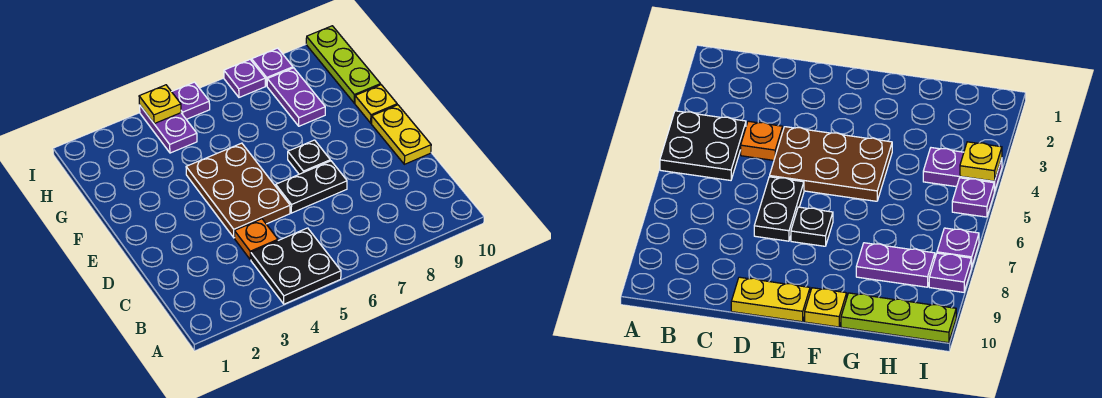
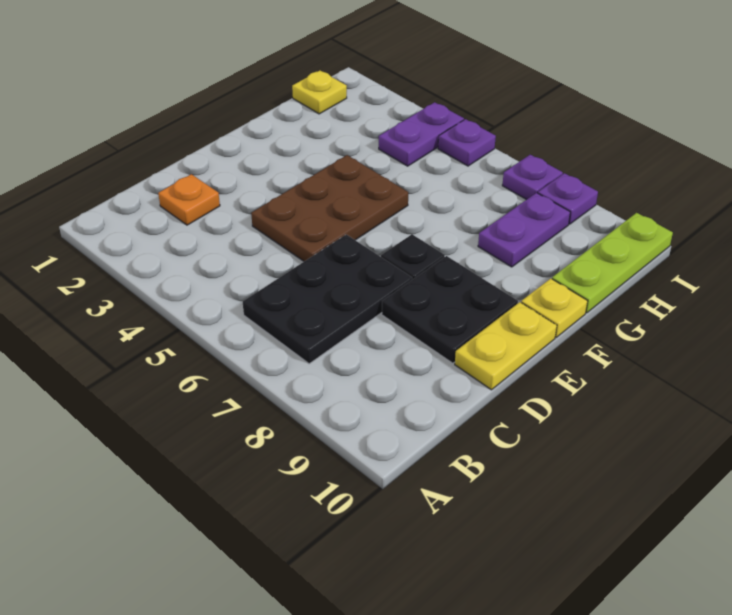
black 2x2 plate [251,228,341,304] -> black 2x2 plate moved to [382,256,518,363]
orange 1x1 plate [234,219,278,260] -> orange 1x1 plate moved to [158,174,220,225]
black 1x2 plate [276,161,347,213] -> black 2x3 plate [243,235,412,364]
yellow 1x1 plate [139,85,181,124] -> yellow 1x1 plate moved to [292,71,347,114]

